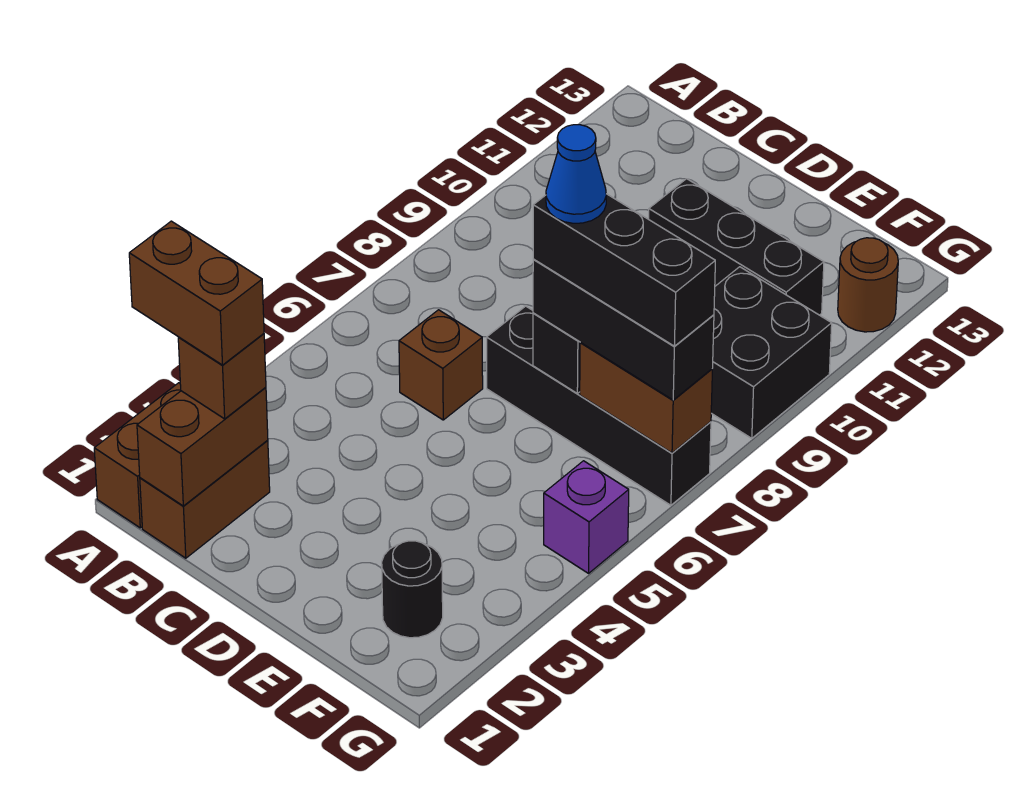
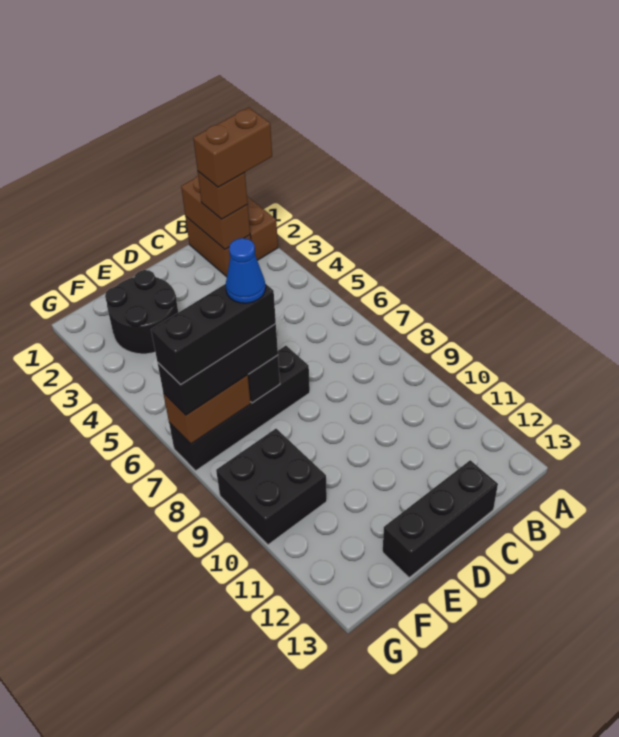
brown 1x1 brick [399,310,483,420] -> none
black 1x3 brick [649,179,824,315] -> black 1x3 brick moved to [383,460,498,578]
black 1x1 round brick [382,541,443,638] -> black 2x2 round brick [105,270,178,354]
purple 1x1 brick [544,461,629,573] -> none
brown 1x1 round brick [838,238,898,332] -> none

